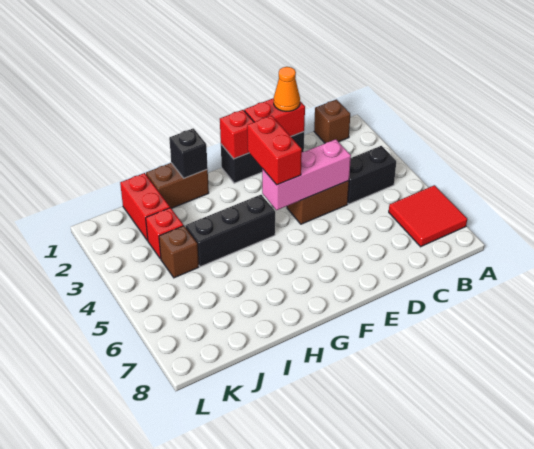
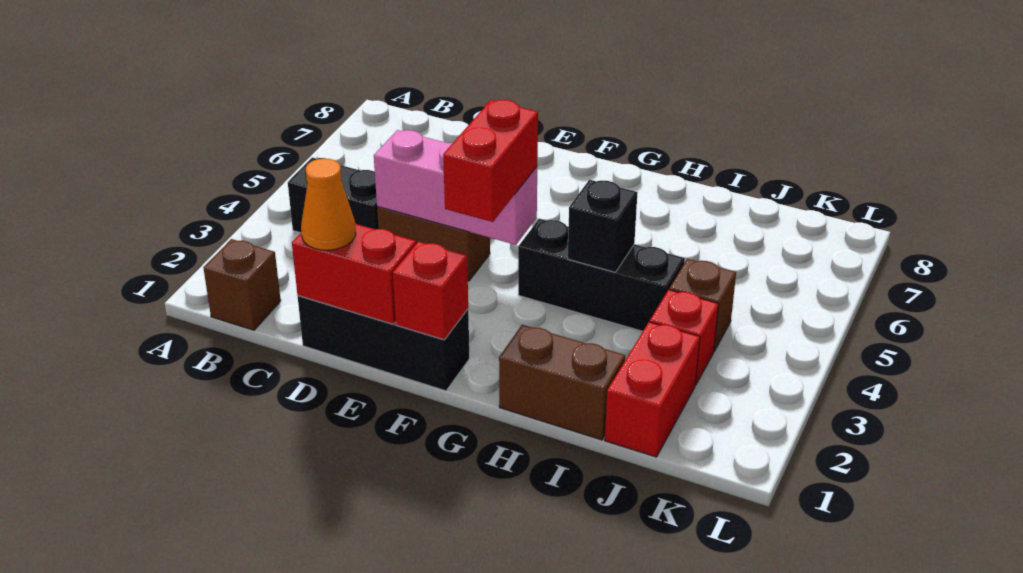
red 2x2 tile [389,185,467,247] -> none
black 1x1 brick [169,128,208,178] -> black 1x1 brick moved to [568,180,638,272]

